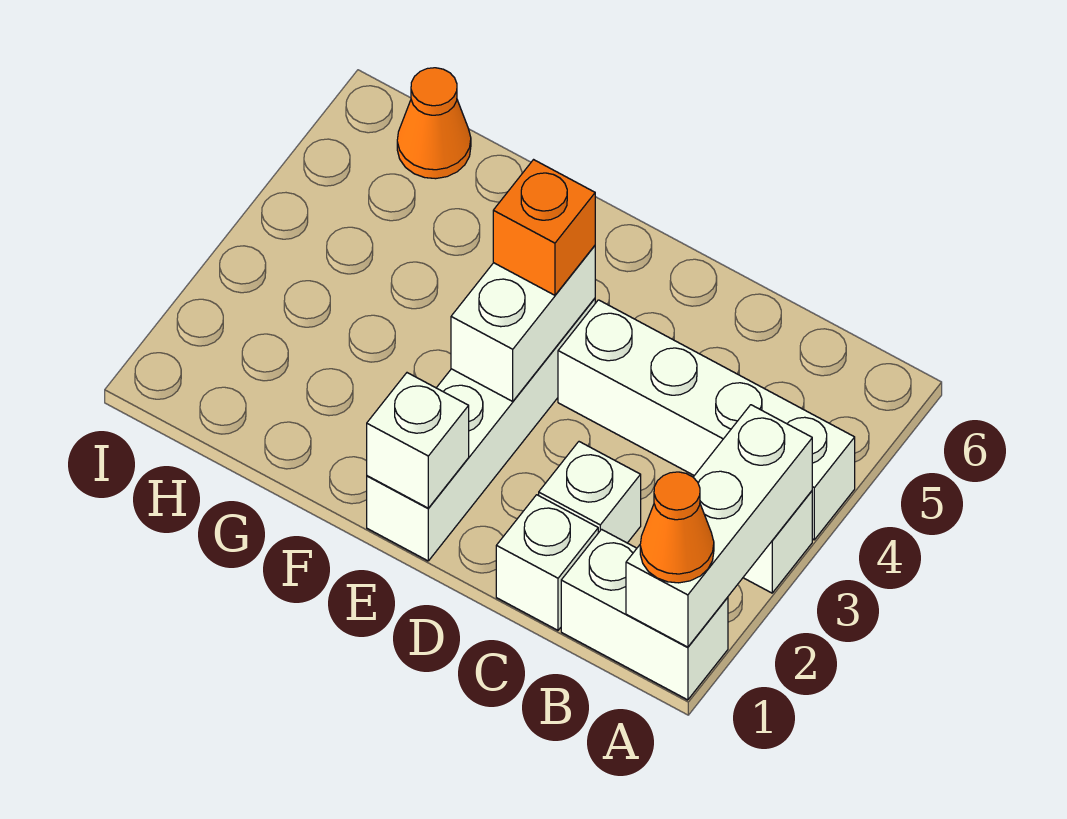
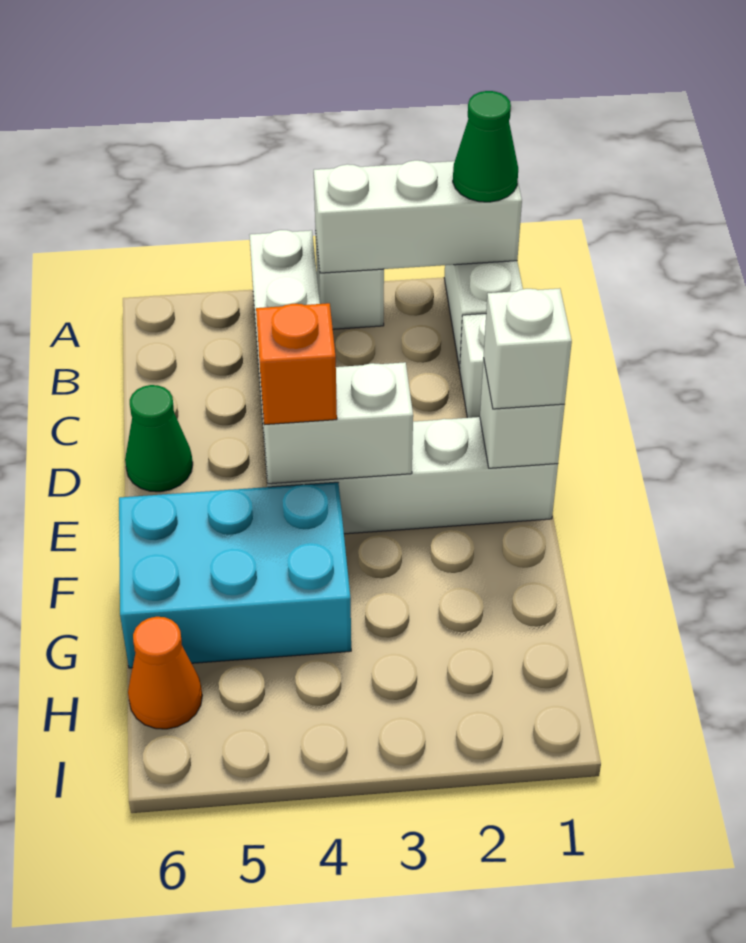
orange 1x1 cone [640,472,714,583] -> green 1x1 cone [453,91,518,202]
white 1x1 brick [539,442,641,543] -> white 1x1 brick moved to [484,288,572,409]
none -> green 1x1 cone [125,385,193,492]
none -> cyan 2x3 brick [119,482,351,668]

